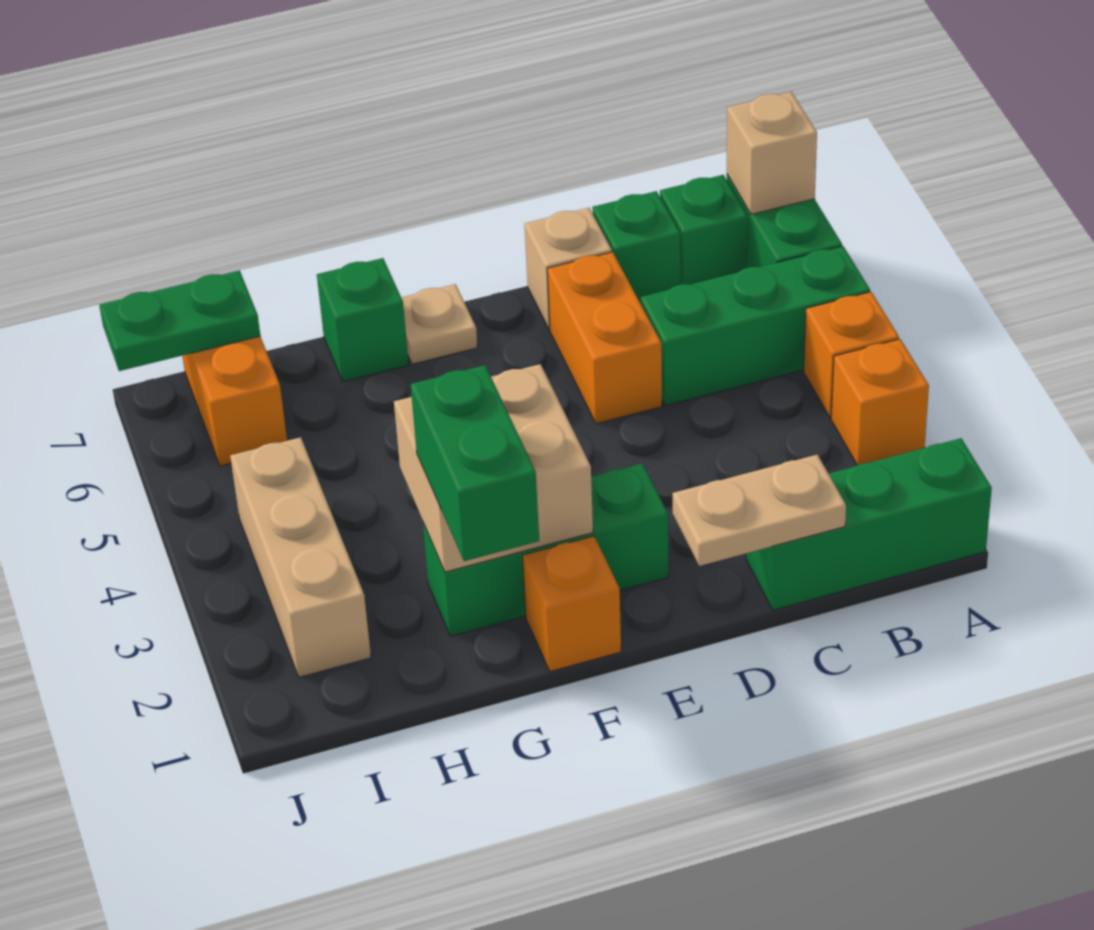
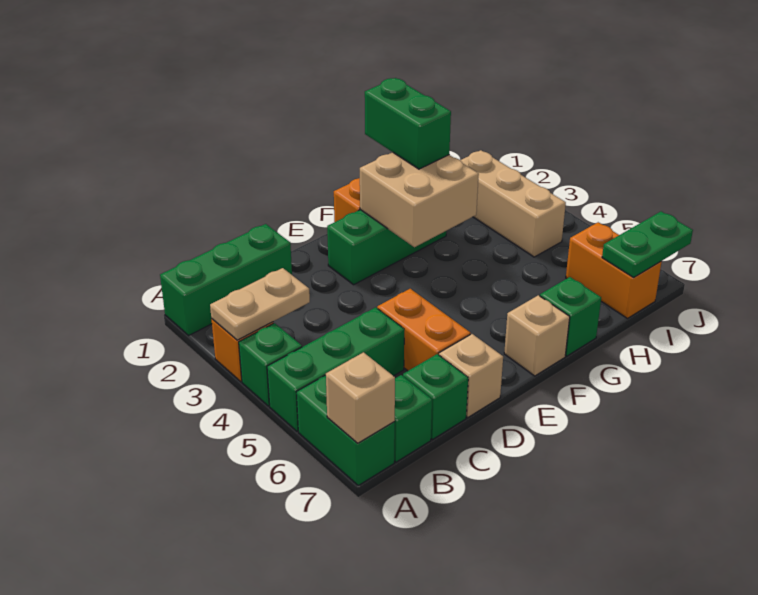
orange 1x1 brick [804,292,899,418] -> green 1x1 brick [239,323,302,406]
tan 1x2 plate [673,455,846,566] -> tan 1x2 plate moved to [210,268,310,340]
tan 1x1 plate [401,284,478,364] -> tan 1x1 brick [504,295,570,376]

